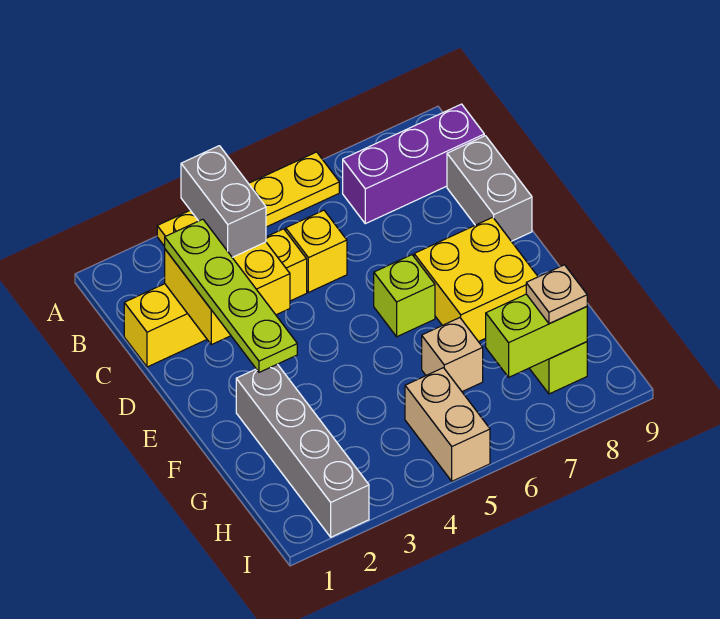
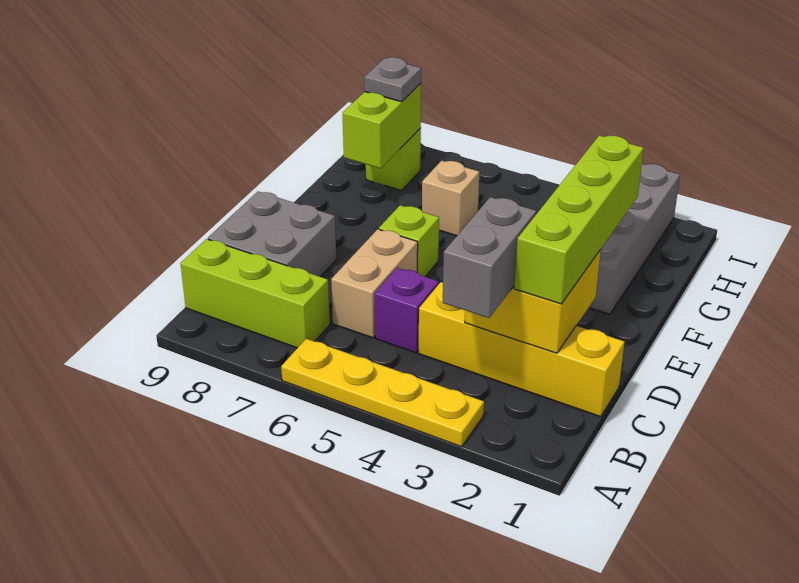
purple 1x3 brick [343,104,484,224] -> lime 1x3 brick [180,239,330,348]
lime 1x4 plate [165,219,297,372] -> lime 1x4 brick [514,136,644,304]
yellow 1x1 brick [286,210,347,292] -> purple 1x1 brick [375,268,439,353]
grey 1x2 brick [447,136,532,241] -> grey 2x2 brick [208,192,336,277]
yellow 2x2 brick [414,217,538,342] -> none
tan 1x2 brick [405,368,490,481] -> tan 1x2 brick moved to [331,229,418,338]
lime 1x2 brick [486,294,587,377] -> lime 1x2 brick turned to [343,84,421,168]
tan 1x1 plate [526,265,587,324] -> grey 1x1 plate [364,57,421,102]

